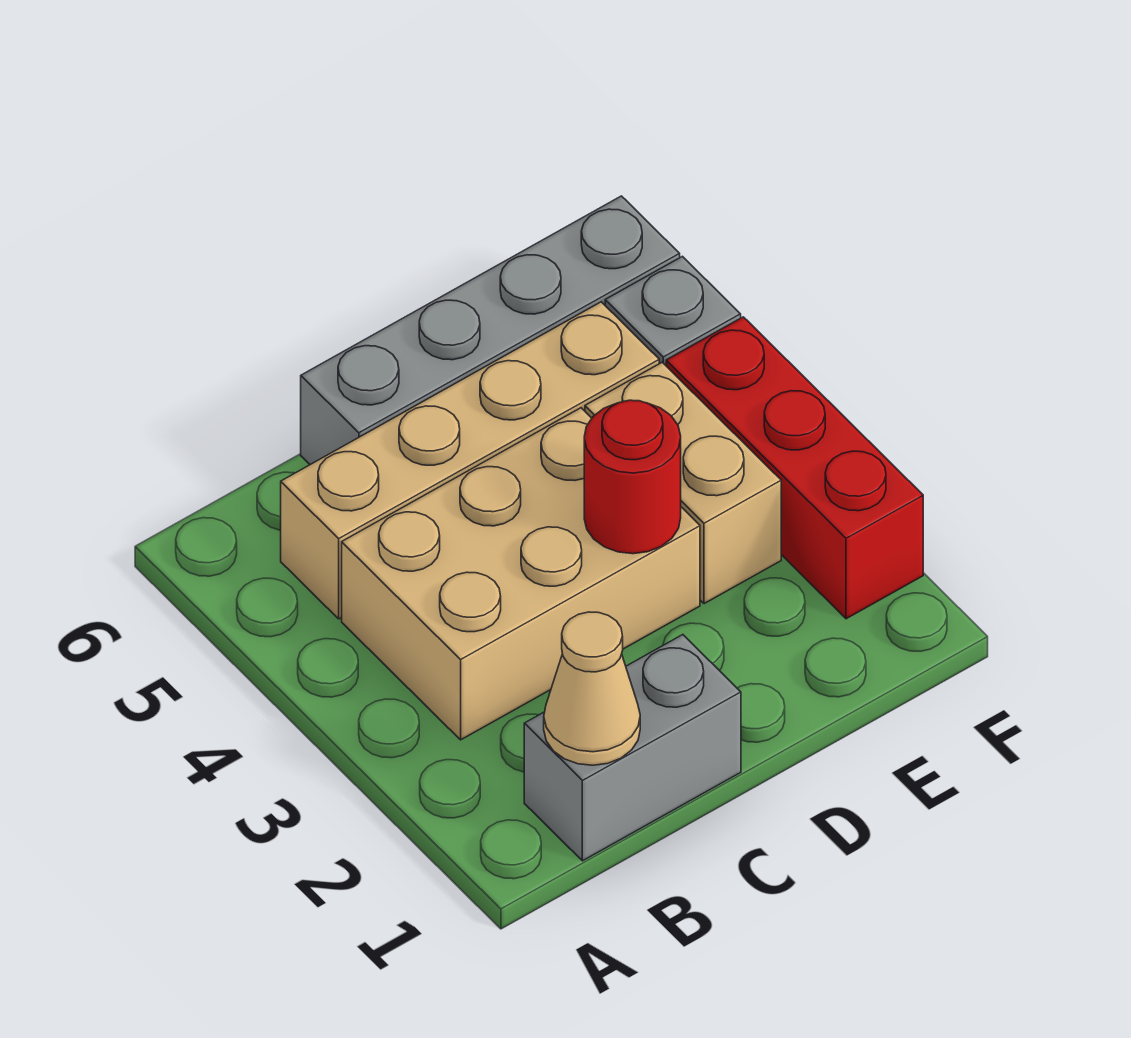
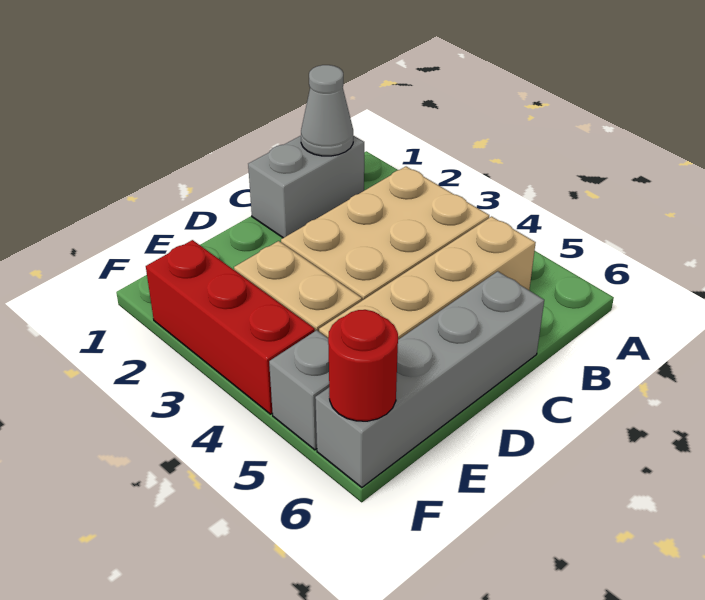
tan 1x1 cone [544,612,640,765] -> grey 1x1 cone [301,65,353,156]
red 1x1 round brick [584,400,681,554] -> red 1x1 round brick moved to [328,310,398,421]

